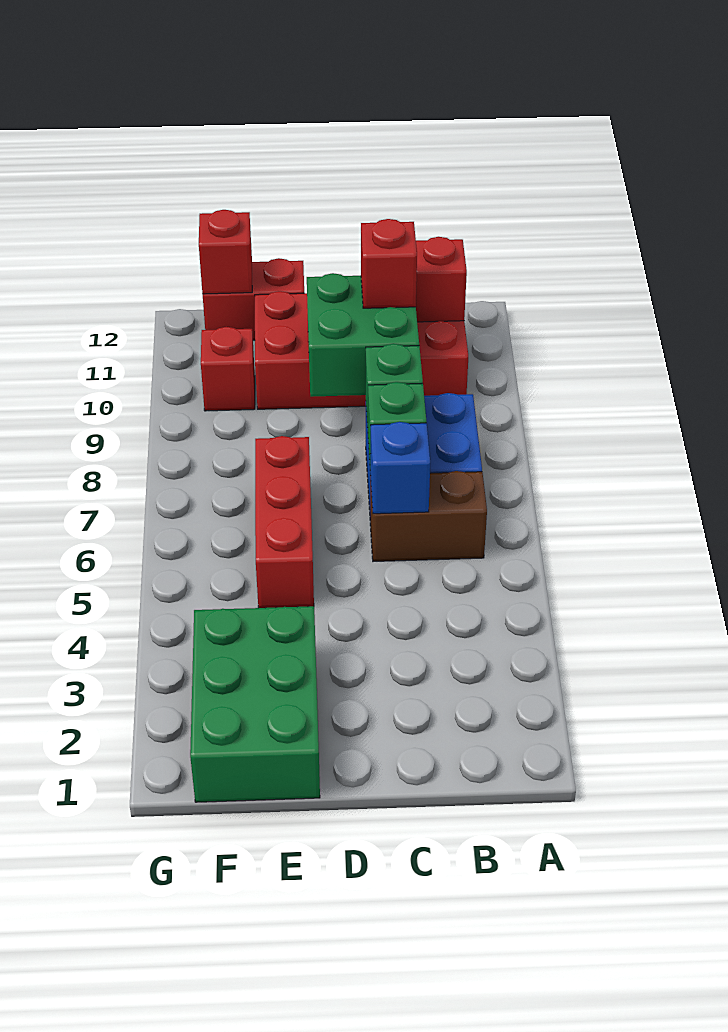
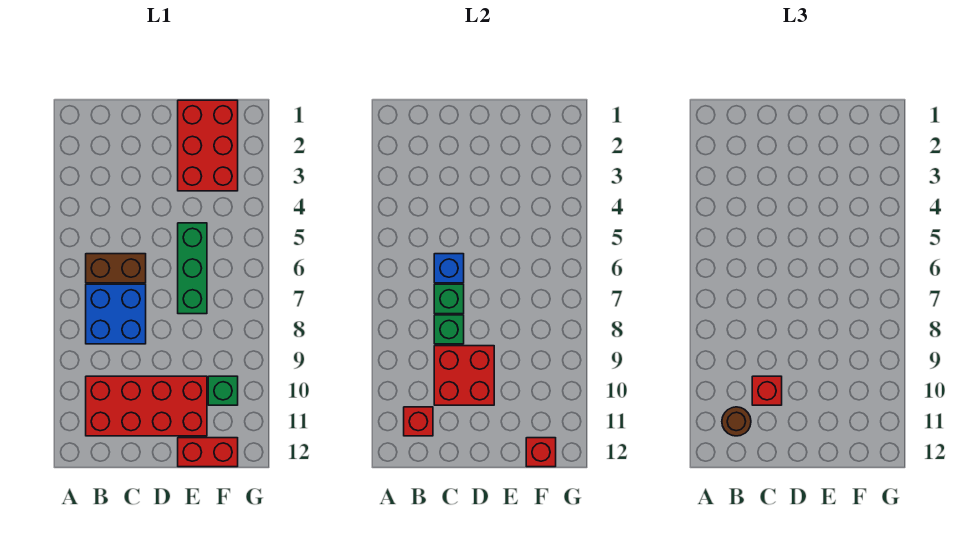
none -> brown 1x1 round brick [722,407,751,436]
green 2x2 brick [307,273,419,397] -> red 2x2 brick [434,346,494,405]
green 2x3 brick [190,606,320,802] -> red 2x3 brick [178,100,238,191]
red 1x3 brick [255,436,314,608] -> green 1x3 brick [178,223,207,314]
red 1x1 brick [201,327,255,411] -> green 1x1 brick [208,376,238,405]

